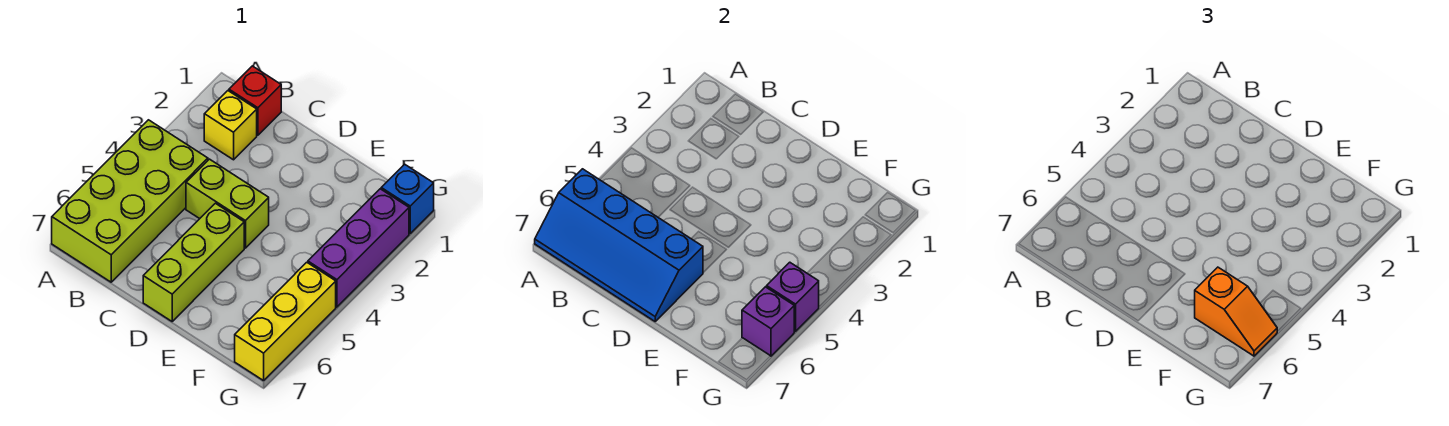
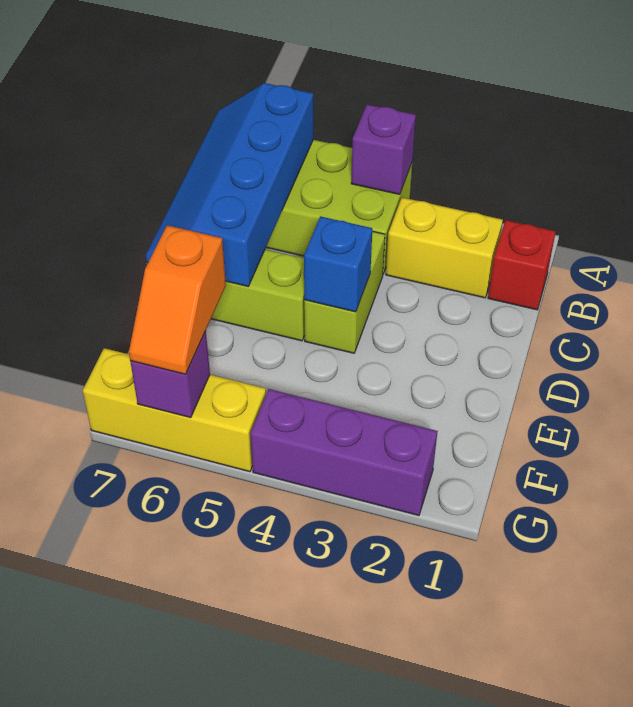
yellow 1x1 brick [204,91,257,160] -> yellow 1x2 brick [386,197,503,298]
blue 1x1 brick [381,164,434,233] -> blue 1x1 brick moved to [304,216,372,312]
purple 1x1 brick [767,262,819,332] -> purple 1x1 brick moved to [351,104,416,194]

